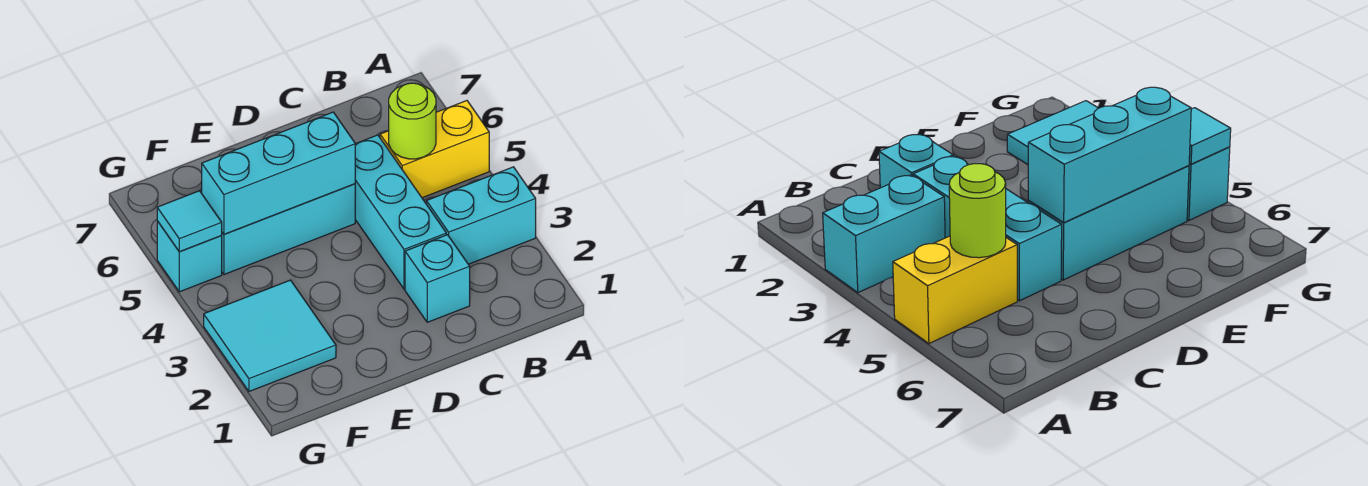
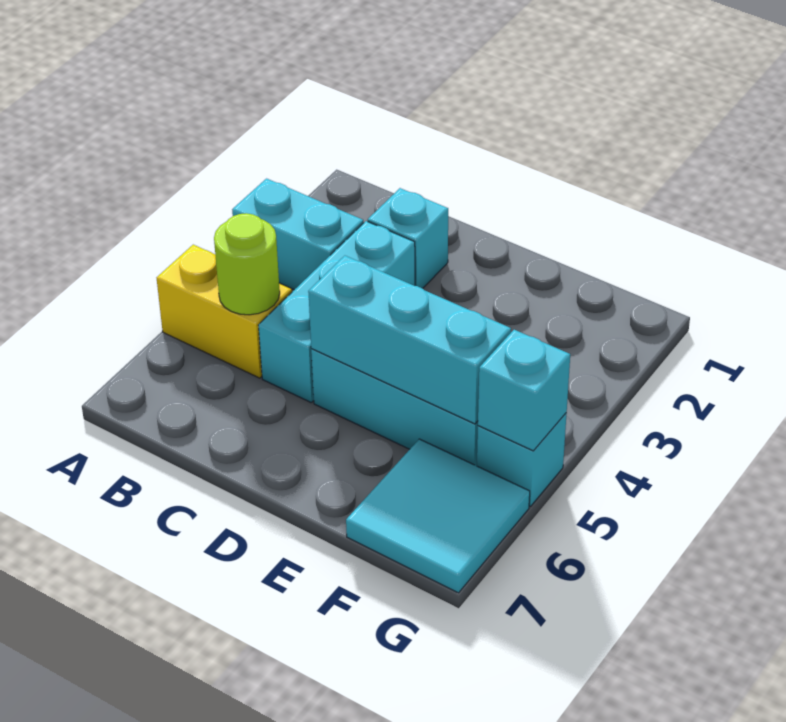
cyan 2x2 tile [204,280,336,391] -> cyan 2x2 tile moved to [346,439,530,593]
cyan 1x1 tile [157,191,222,252] -> cyan 1x1 brick [478,330,570,451]

